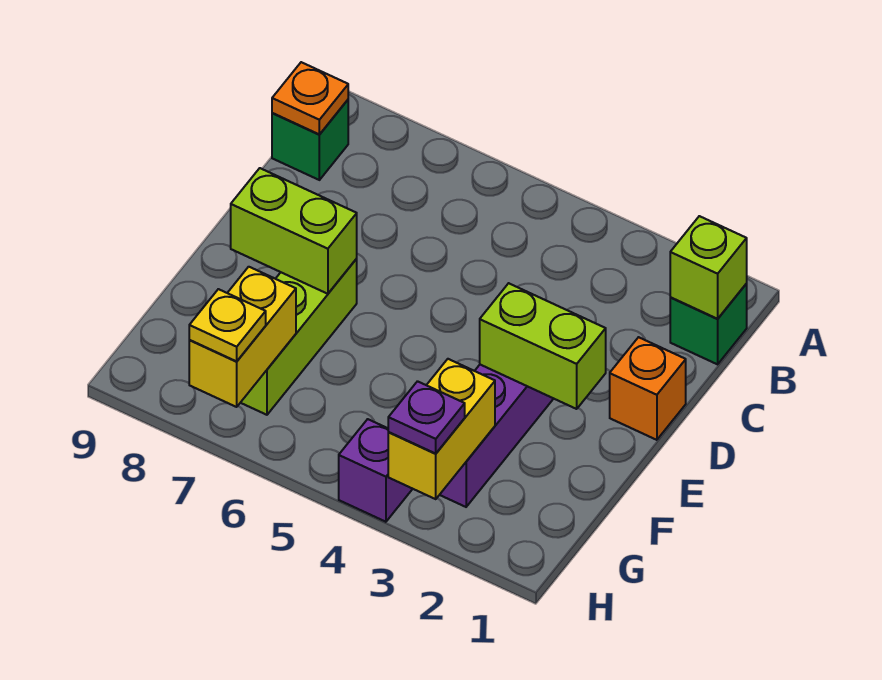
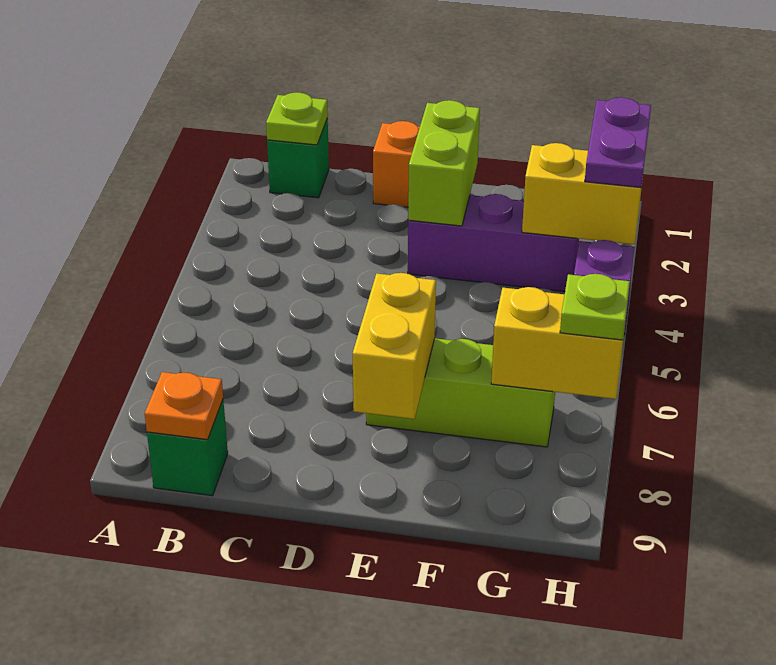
lime 1x1 brick [670,216,747,319] -> lime 1x1 plate [266,92,328,145]
lime 1x2 brick [231,168,357,294] -> yellow 1x2 brick [353,273,436,419]
purple 1x1 plate [388,381,465,453] -> purple 1x2 plate [585,98,651,188]
yellow 1x1 plate [189,289,266,361] -> lime 1x1 plate [560,274,630,340]

